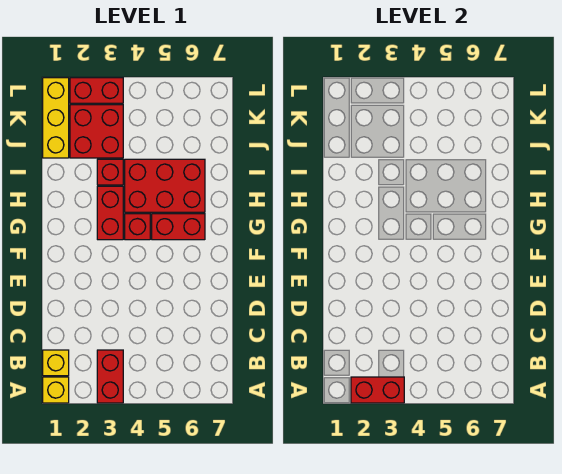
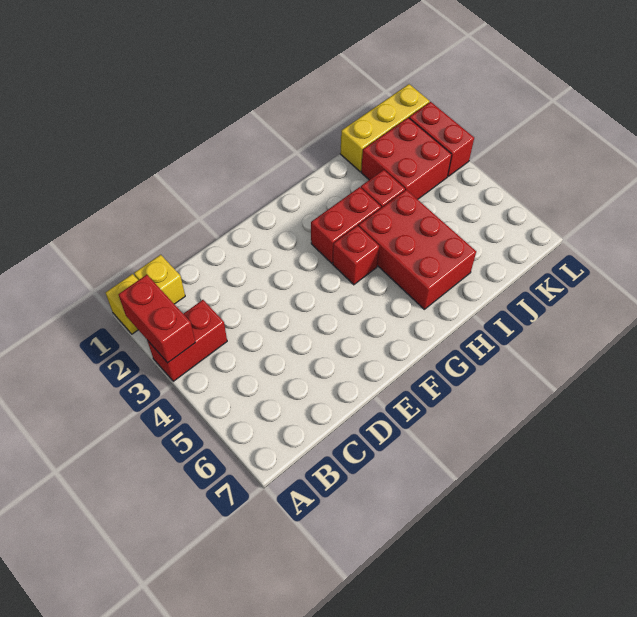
red 1x2 brick [152,214,205,240] -> none

